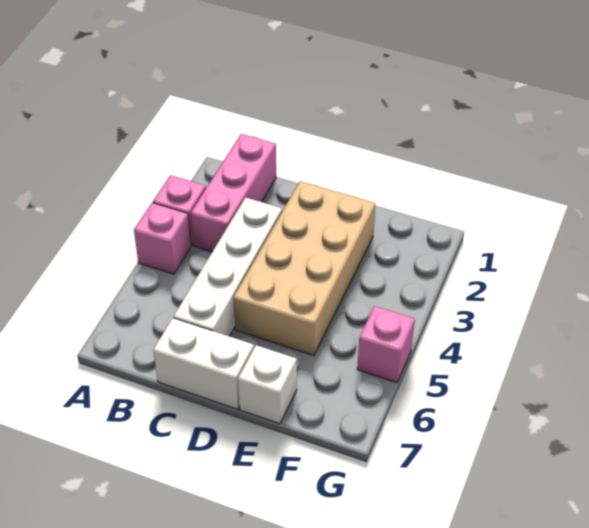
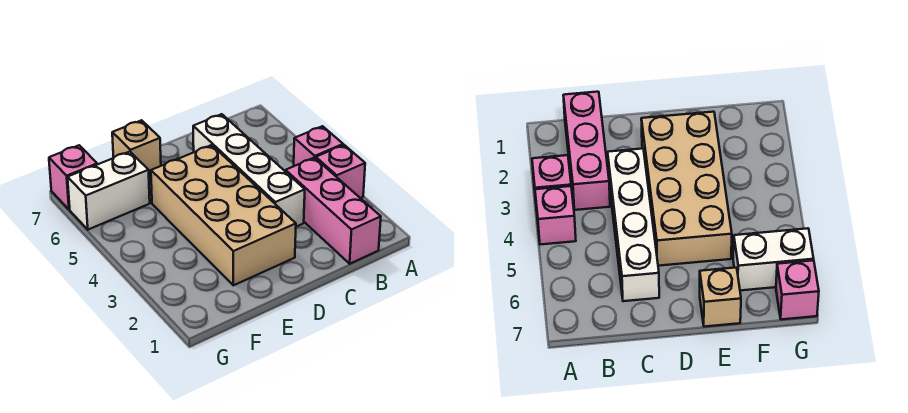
white 1x2 brick [153,318,254,409] -> white 1x2 brick moved to [68,152,150,230]
white 1x1 brick [238,345,297,424] -> tan 1x1 brick [112,120,161,176]
pink 1x1 brick [357,306,415,383] -> pink 1x1 brick moved to [49,145,97,210]

